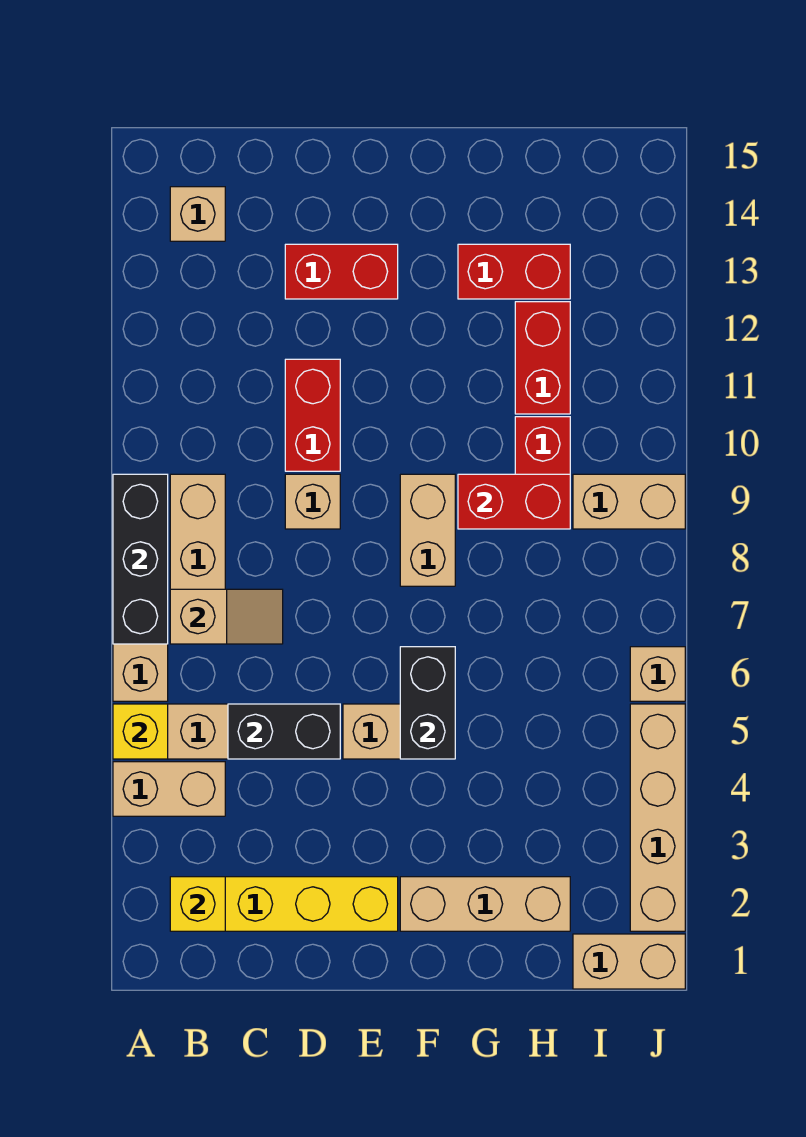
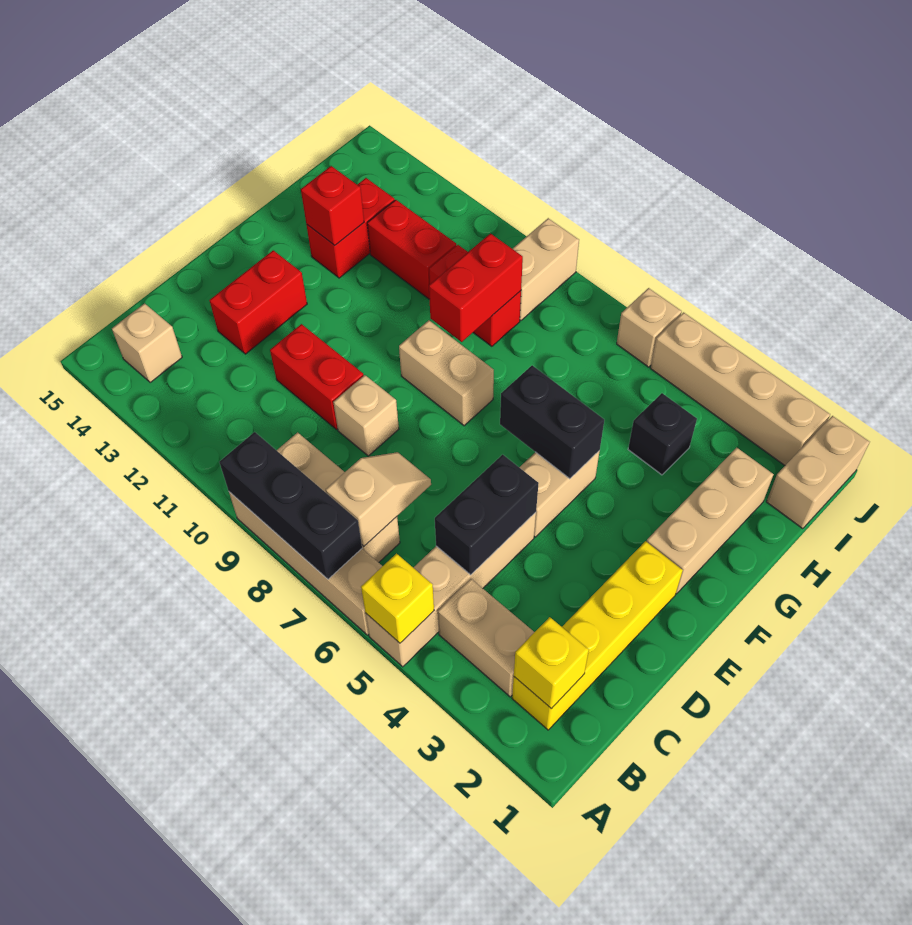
tan 1x2 brick [113,762,225,816] -> tan 1x2 brick turned to [438,579,534,697]
none -> red 1x1 brick [301,166,364,245]
none -> black 1x1 brick [628,393,697,475]

